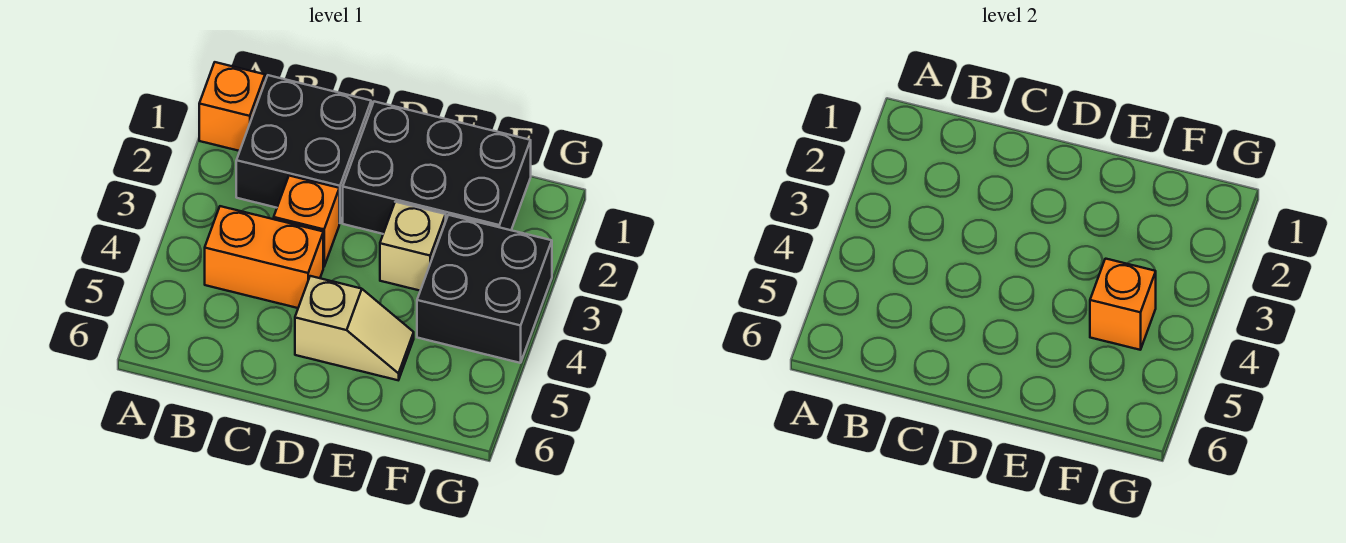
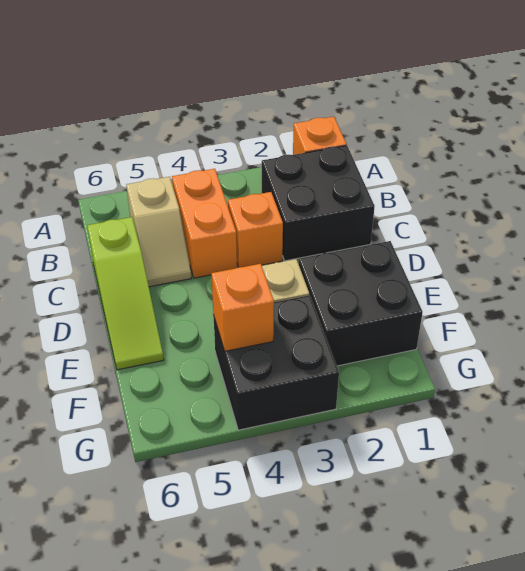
none -> lime 1x3 slope [87,217,164,370]
black 2x3 brick [343,101,531,234] -> black 2x2 brick [299,241,423,366]
tan 1x2 slope [295,276,414,380] -> tan 1x2 slope moved to [126,177,191,287]

